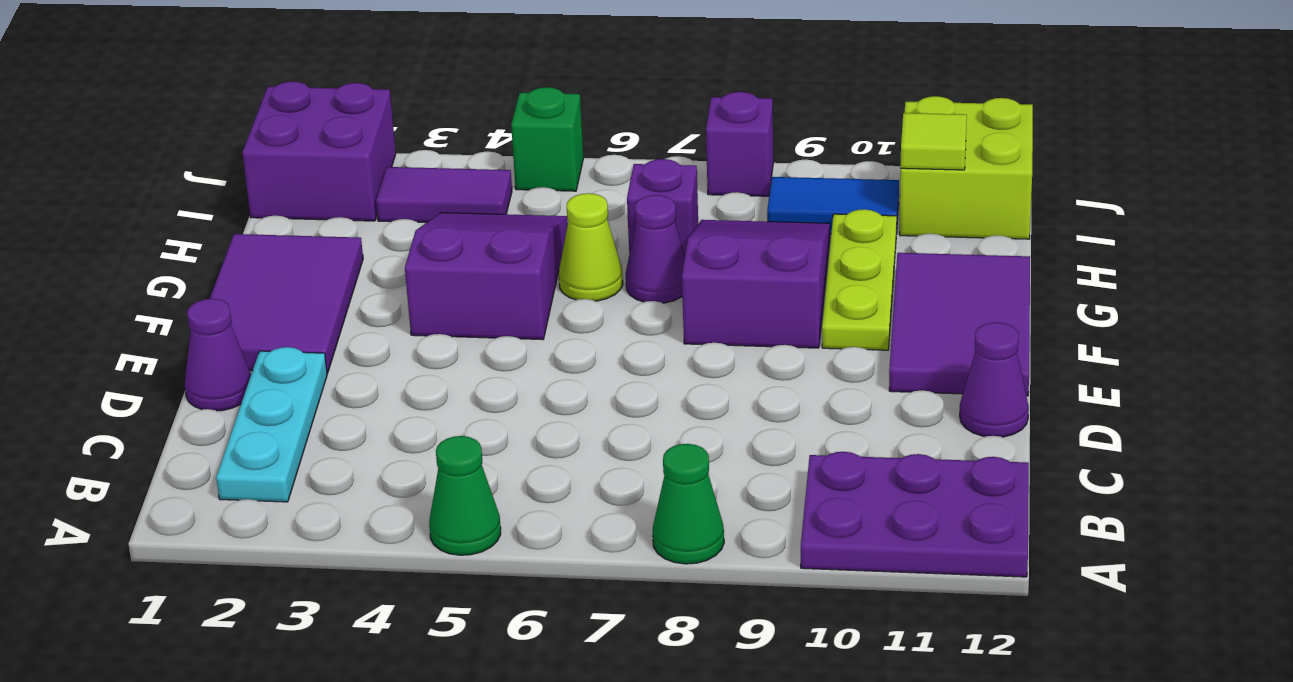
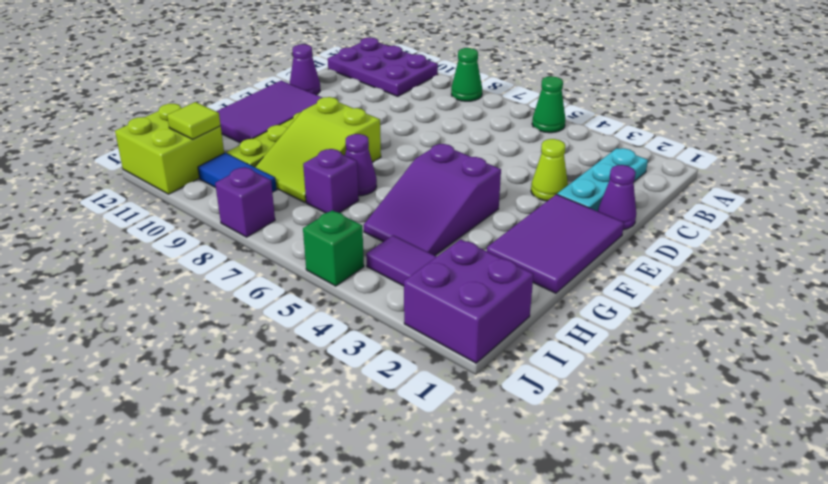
purple 2x3 slope [682,220,830,348] -> lime 2x3 slope [255,97,381,202]
lime 1x1 cone [559,193,623,301] -> lime 1x1 cone moved to [531,139,568,201]

